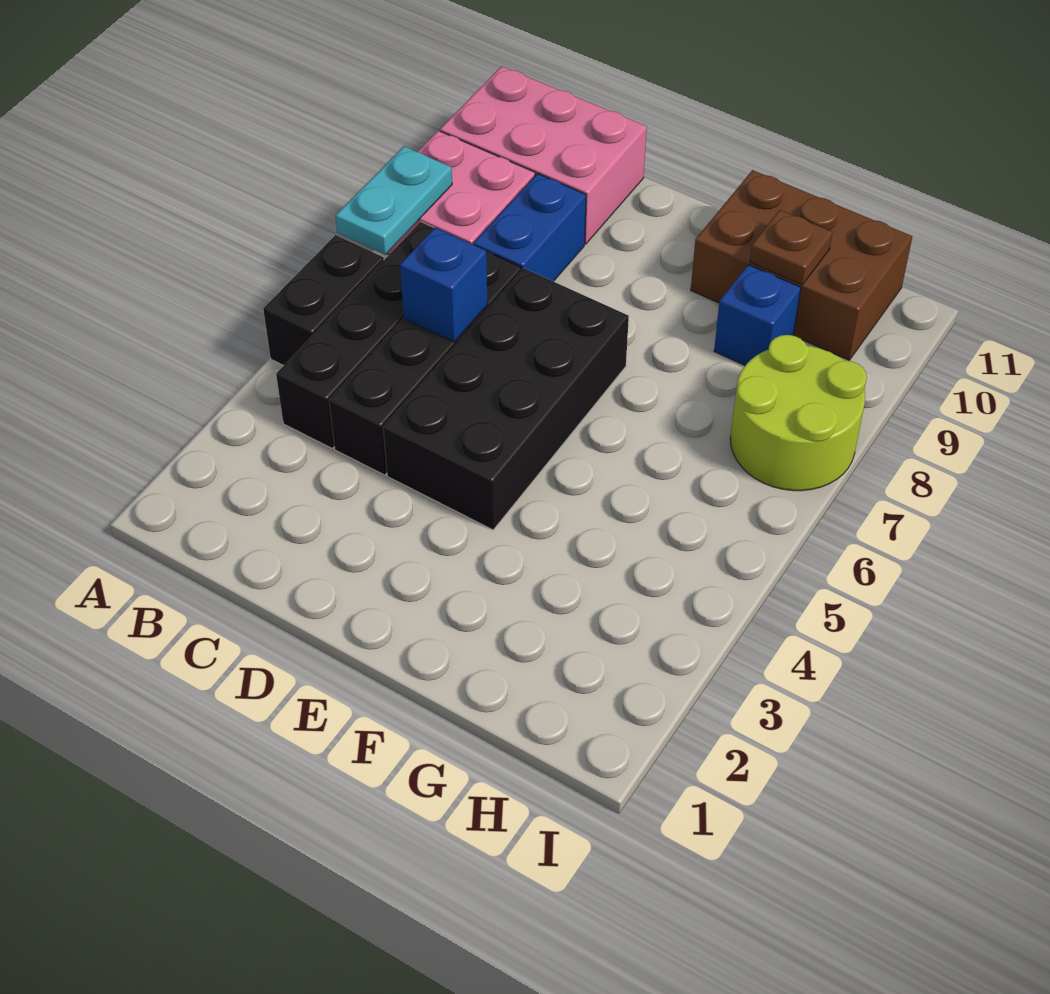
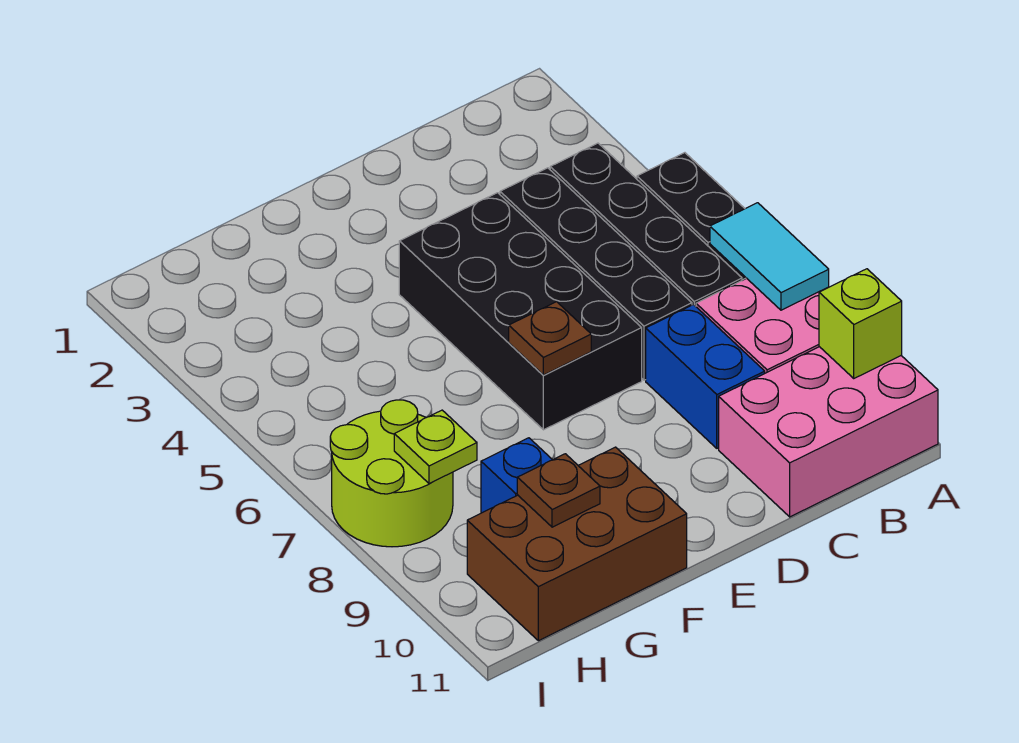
cyan 1x2 plate [335,146,452,255] -> cyan 1x2 tile [710,203,829,310]
none -> lime 1x1 brick [819,269,902,378]
blue 1x1 brick [400,228,488,342] -> none
none -> brown 1x1 plate [509,302,591,375]
none -> lime 1x1 plate [394,410,477,484]

